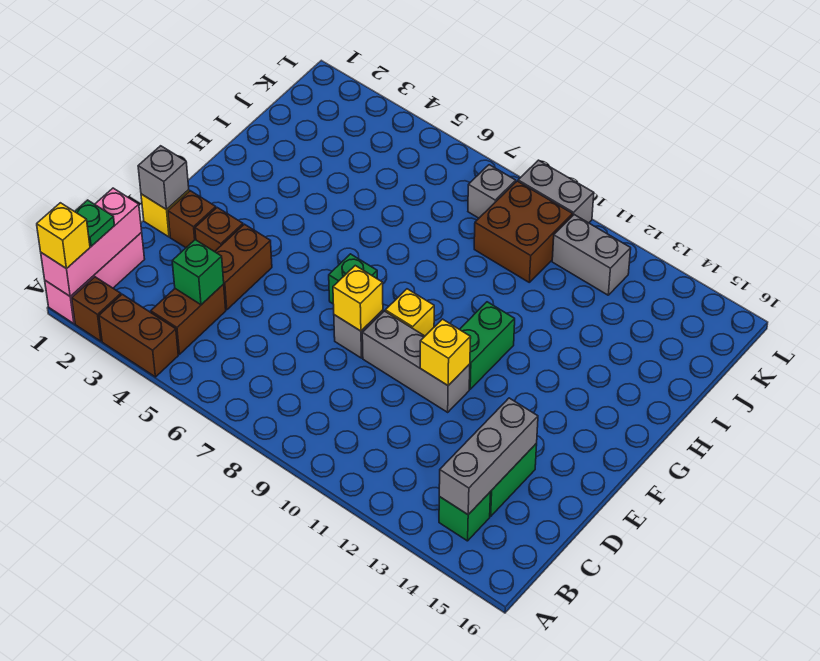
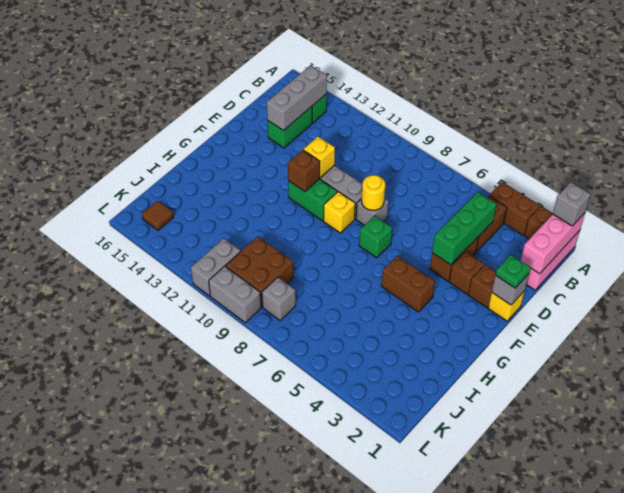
yellow 1x1 brick [37,203,90,269] -> grey 1x1 brick [553,182,591,226]
green 1x1 plate [75,200,115,246] -> green 1x1 plate moved to [495,255,531,288]
green 1x1 brick [172,240,224,305] -> green 1x3 brick [432,192,497,265]
yellow 1x1 brick [333,266,383,331] -> yellow 1x1 round brick [362,175,385,210]
green 1x2 brick [460,302,515,389] -> green 1x2 brick turned to [288,179,337,221]
none -> brown 1x1 brick [288,150,320,192]
none -> brown 1x2 brick [381,256,435,312]
grey 1x2 brick [552,215,631,295] -> grey 1x2 brick turned to [191,238,241,296]
none -> brown 1x1 tile [142,201,174,231]

